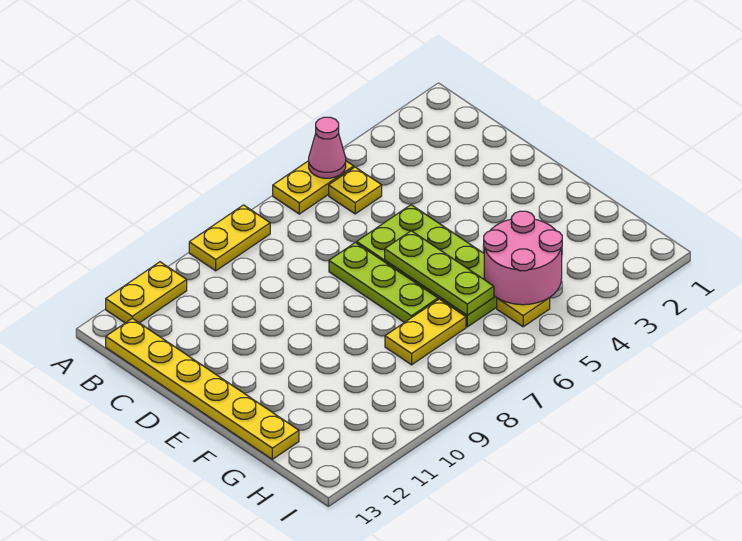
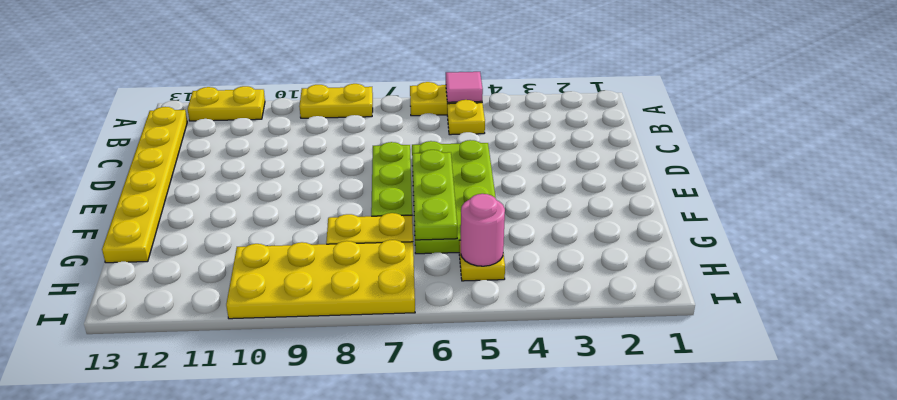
pink 1x1 cone [309,117,346,178] -> pink 1x1 tile [446,72,483,102]
pink 2x2 round brick [483,211,562,305] -> pink 1x1 round brick [461,194,505,266]
none -> yellow 2x4 plate [226,240,415,319]

